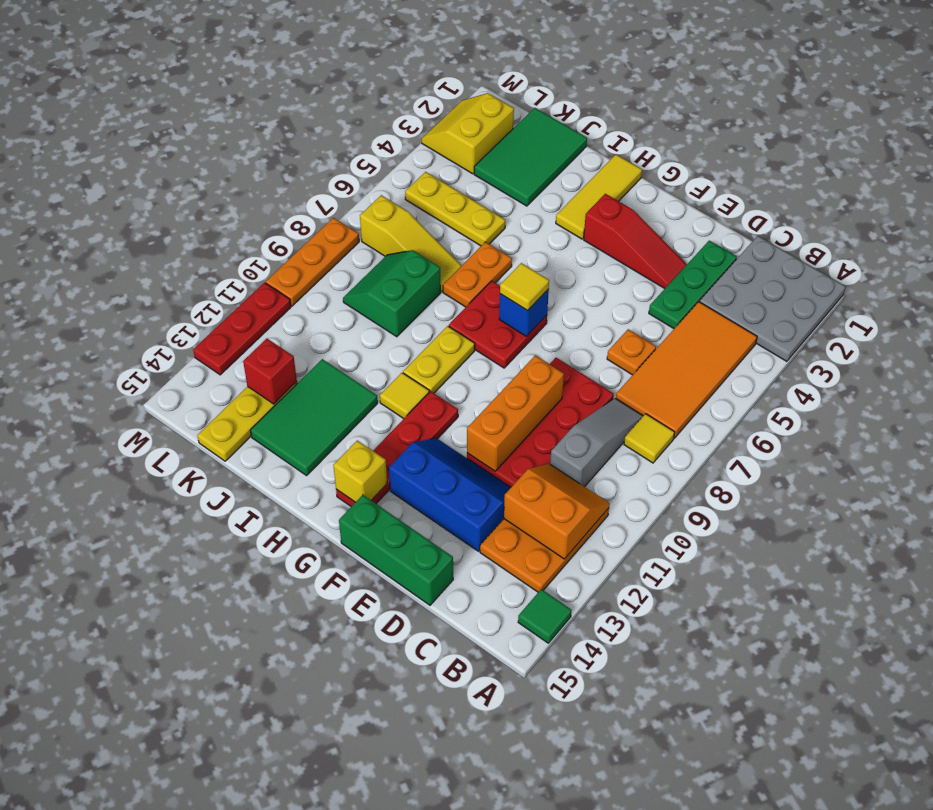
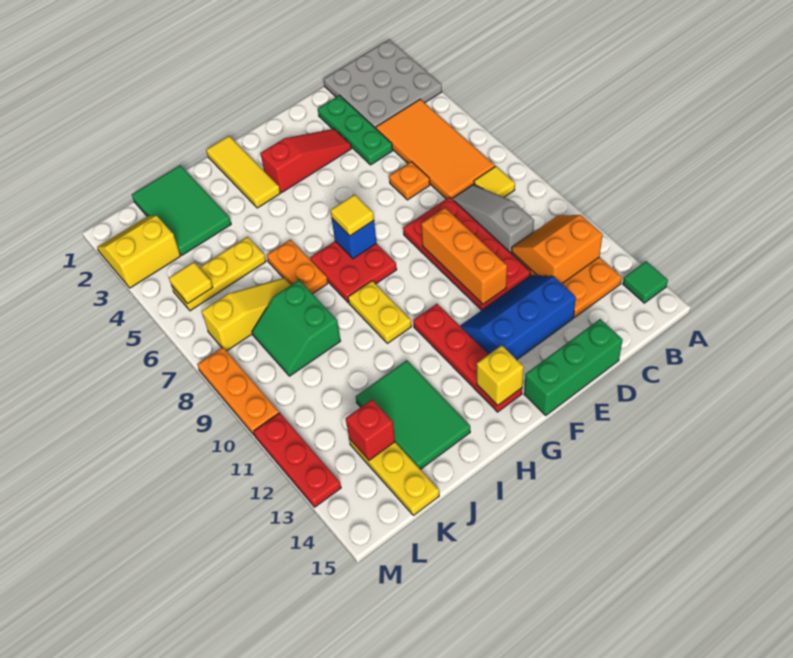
yellow 1x1 tile [380,373,429,419] -> yellow 1x1 tile moved to [169,262,213,304]
yellow 2x2 slope [422,93,514,174] -> yellow 2x2 slope turned to [97,216,180,288]

